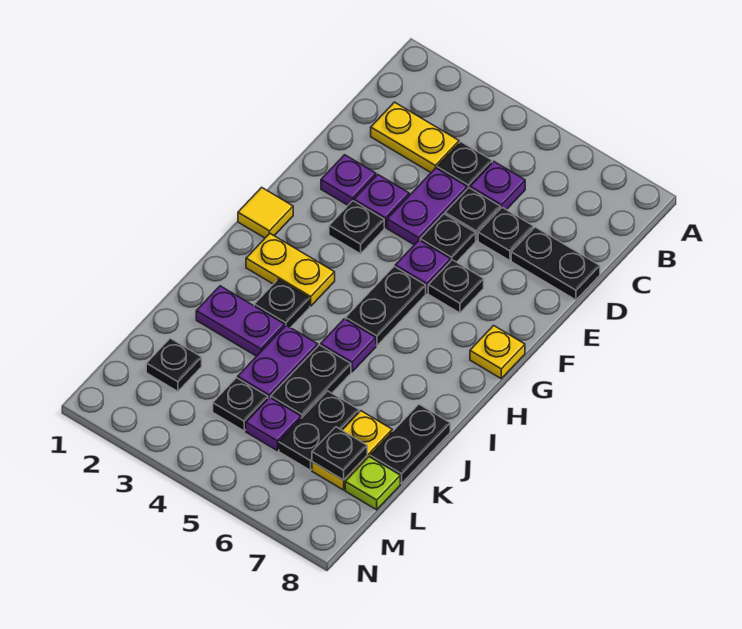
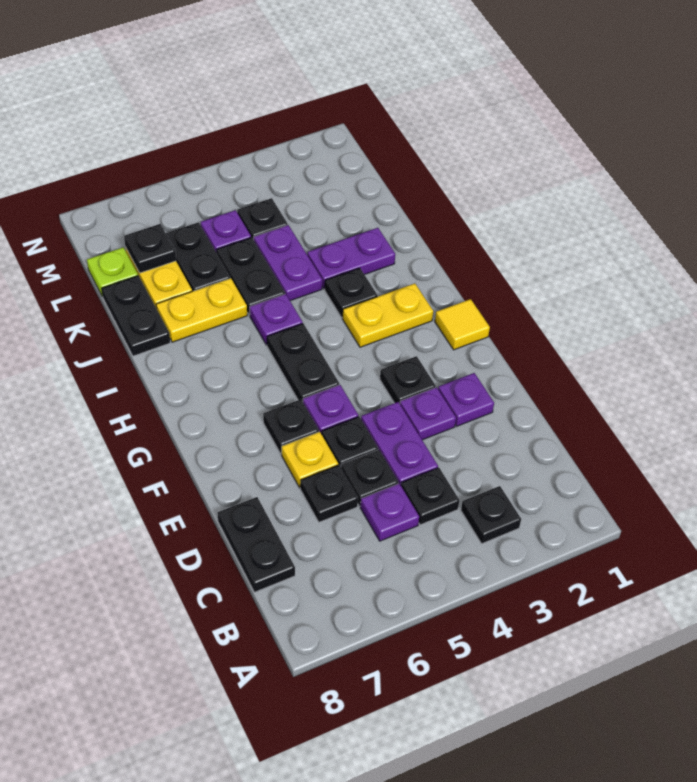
yellow 1x2 plate [371,102,459,172] -> yellow 1x2 plate moved to [156,278,247,342]
black 1x2 plate [511,227,600,300] -> black 1x2 plate turned to [218,497,295,592]
yellow 1x1 plate [470,326,525,378] -> yellow 1x1 plate moved to [282,432,338,488]
black 1x1 plate [146,338,202,391] -> black 1x1 plate moved to [461,486,521,544]

